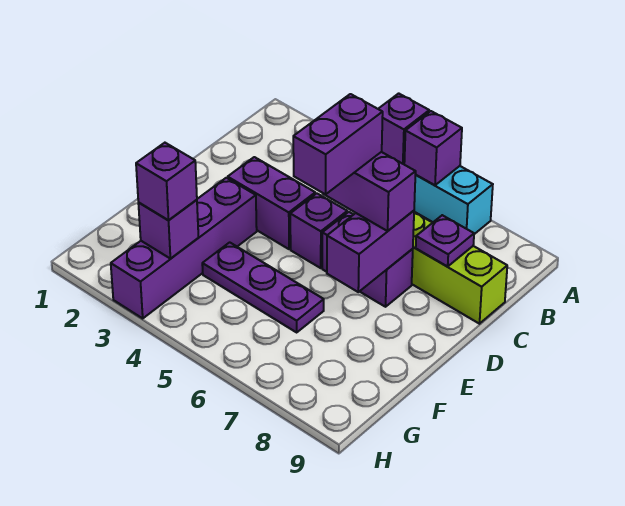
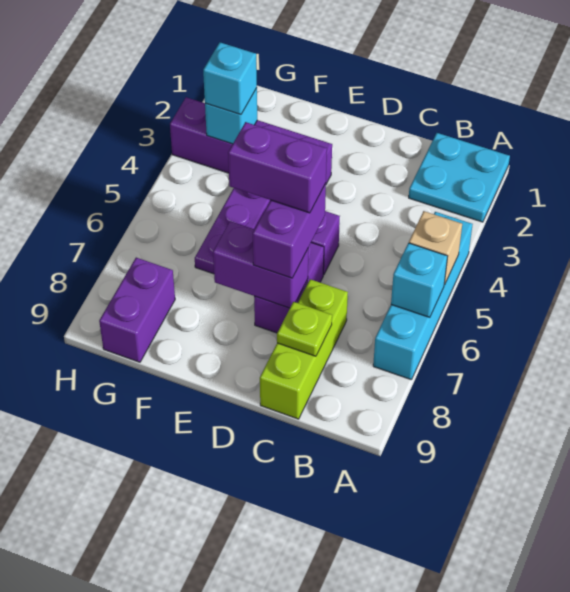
none -> cyan 2x2 plate [409,133,510,222]
purple 1x1 brick [379,93,429,164] -> tan 1x1 brick [409,211,462,285]
purple 1x1 brick [404,111,462,185] -> cyan 1x1 brick [391,243,448,317]
purple 1x1 plate [416,215,474,266] -> lime 1x1 plate [277,302,332,356]
purple 1x2 brick [228,157,315,249] -> purple 1x2 brick moved to [99,258,175,362]
purple 1x1 brick [138,200,198,259] -> cyan 1x1 brick [205,88,257,144]
purple 1x1 brick [136,143,197,220] -> cyan 1x1 brick [203,42,257,115]

